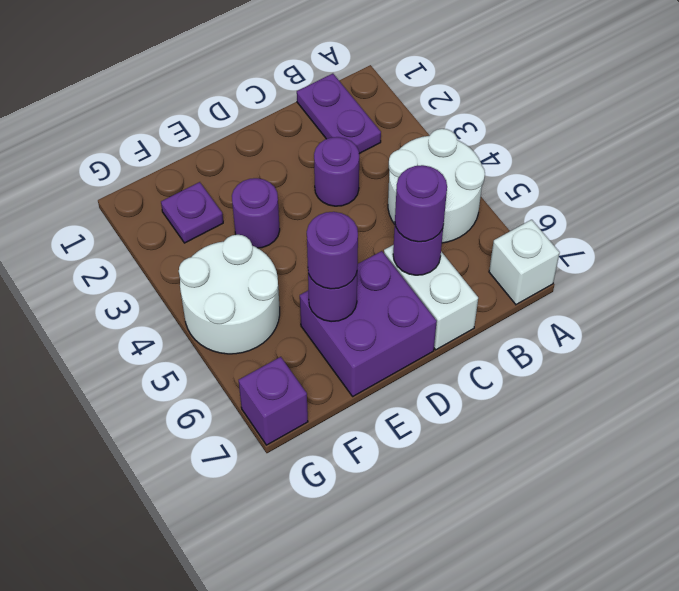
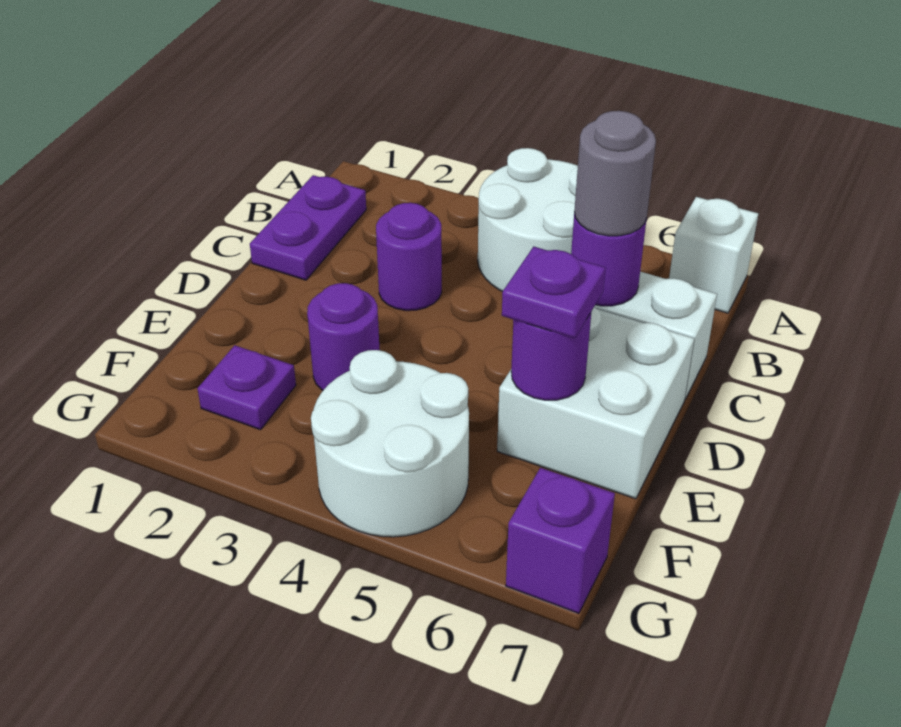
purple 1x2 plate [297,74,381,154] -> purple 1x2 plate turned to [250,175,366,280]
purple 1x1 round brick [395,165,447,242] -> grey 1x1 round brick [574,111,656,236]
purple 2x2 brick [300,251,437,396] -> white 2x2 brick [497,307,694,499]
purple 1x1 round brick [307,212,358,289] -> purple 1x1 plate [502,247,606,338]

